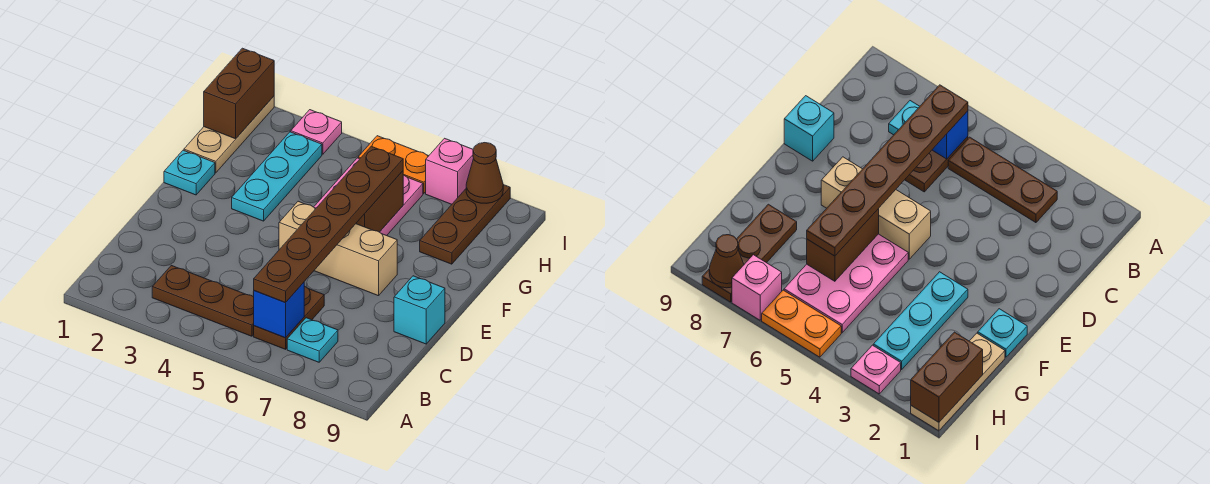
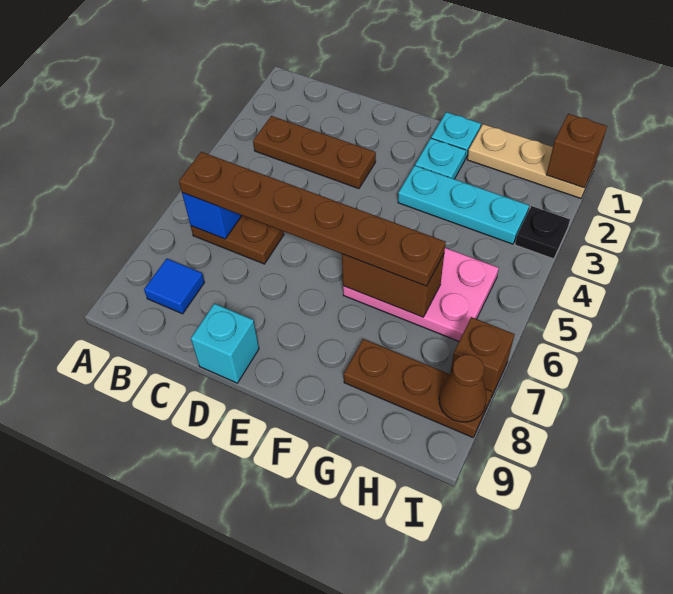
brown 1x3 plate [152,265,254,336] -> brown 1x3 plate turned to [253,116,376,189]
cyan 1x1 plate [287,318,338,362] -> cyan 1x1 plate moved to [415,138,466,179]
none -> blue 1x1 tile [144,259,204,314]
tan 1x3 brick [279,201,397,296] -> none
brown 1x2 brick [204,48,274,139] -> brown 1x1 brick [546,114,607,188]
pink 1x1 plate [291,110,342,154] -> black 1x1 plate [515,206,570,259]
orange 1x2 plate [358,136,428,194] -> none
pink 1x1 brick [426,138,474,204] -> brown 1x1 brick [450,317,515,397]

